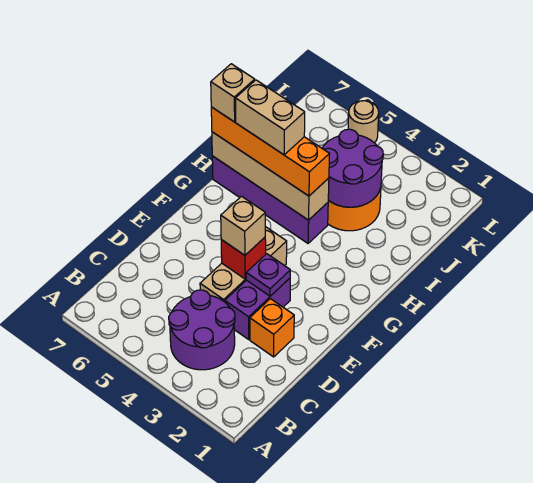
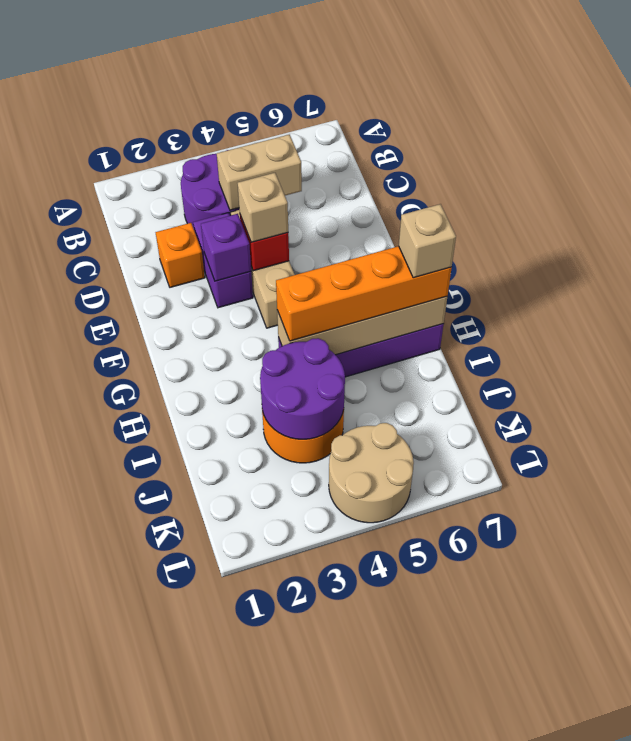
purple 1x1 plate [246,254,290,296] -> purple 1x1 brick [201,214,251,281]
tan 1x2 brick [236,80,305,155] -> tan 1x2 brick moved to [217,135,302,210]
tan 1x1 round brick [348,101,379,143] -> tan 2x2 round brick [329,423,414,523]

